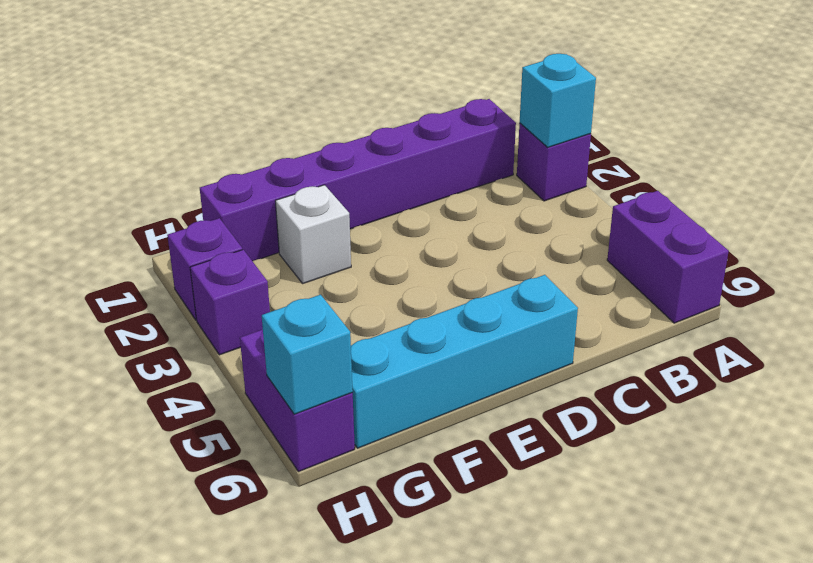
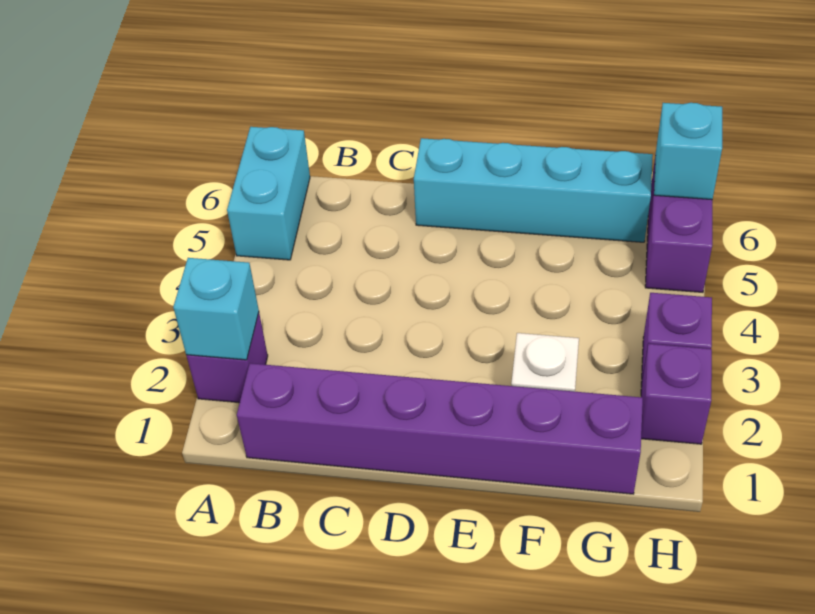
purple 1x2 brick [607,191,729,323] -> cyan 1x2 brick [227,127,310,260]

